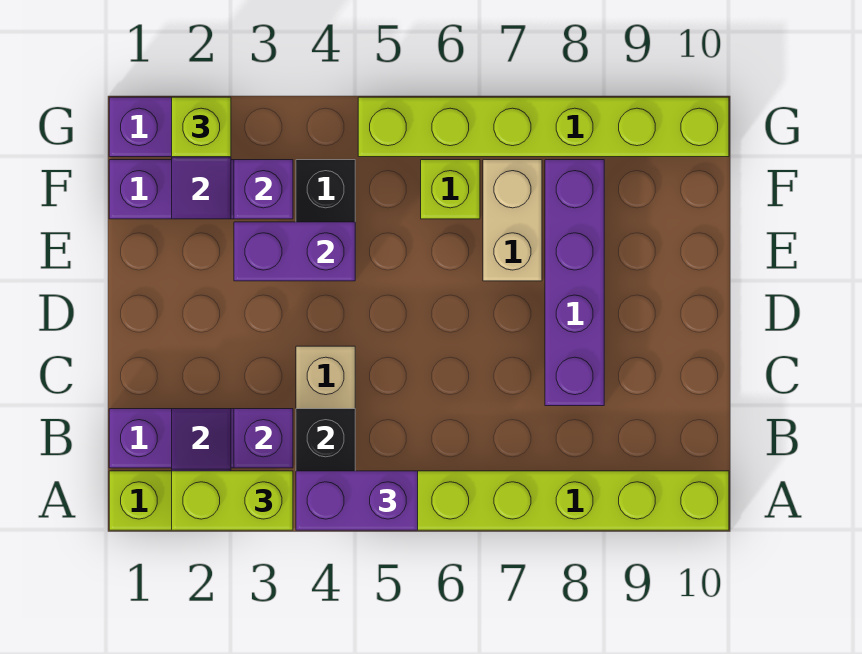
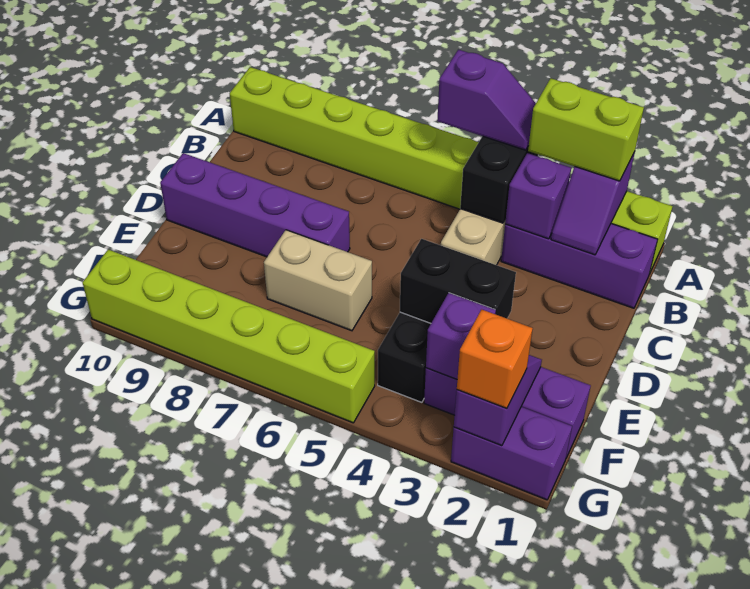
purple 1x2 brick [296,471,418,530] -> purple 1x2 slope [437,50,536,150]
purple 1x4 brick [545,160,604,406] -> purple 1x4 brick turned to [160,153,350,257]
purple 1x2 brick [234,222,355,281] -> black 1x2 brick [400,239,516,323]
tan 1x2 brick [483,160,542,281] -> tan 1x2 brick turned to [264,230,372,331]
lime 1x1 brick [421,160,480,219] -> none
lime 1x1 brick [172,97,231,157] -> orange 1x1 brick [457,309,533,408]

